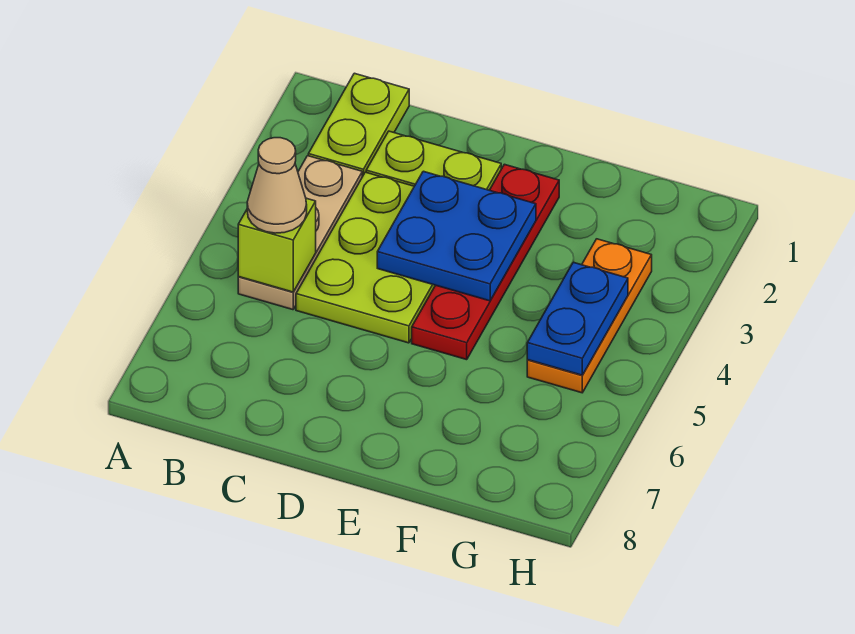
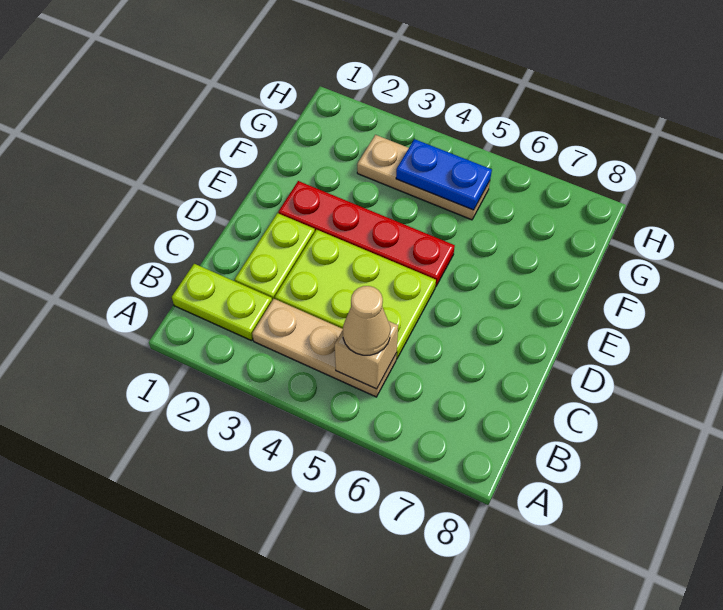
lime 1x1 brick [238,198,316,292] -> tan 1x1 brick [335,321,398,389]
blue 2x2 plate [377,171,536,301] -> none
orange 1x3 plate [527,239,652,393] -> tan 1x3 plate [357,135,490,220]

